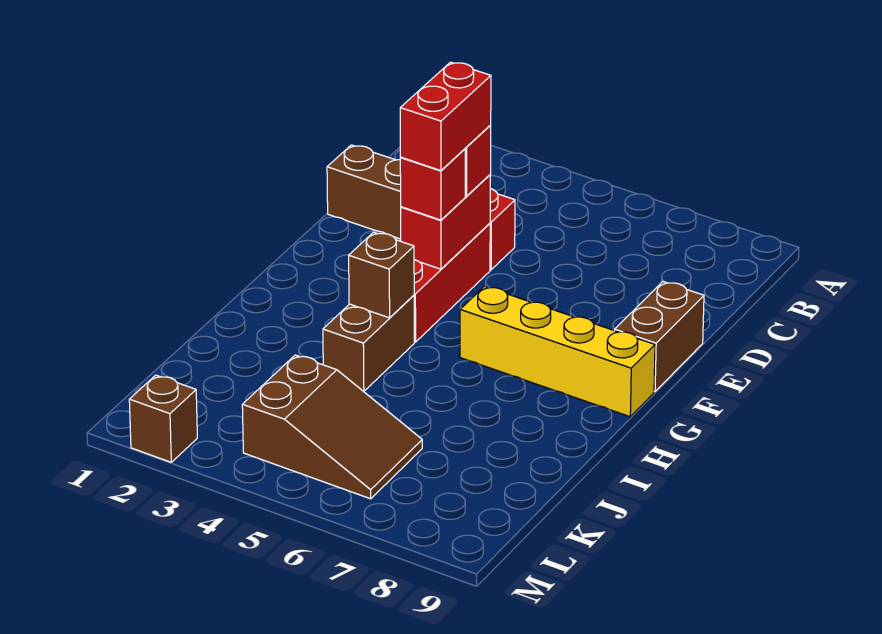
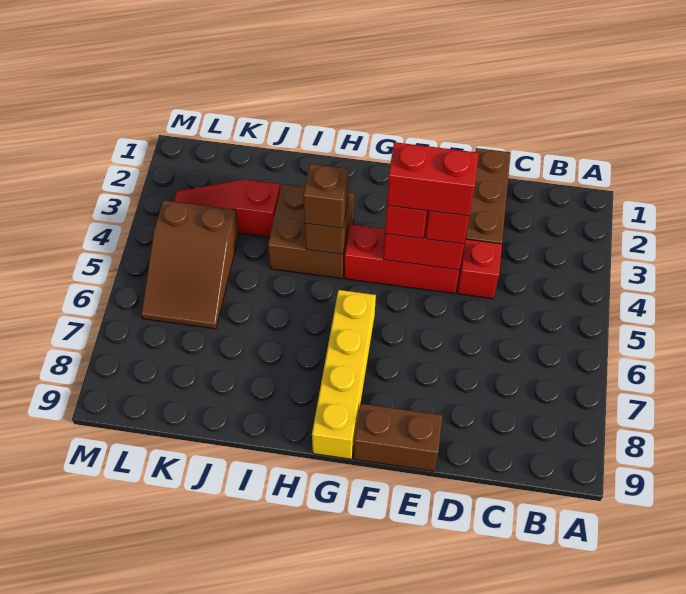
brown 1x2 brick [323,295,414,392] -> brown 2x2 brick [268,184,354,279]
none -> red 1x3 slope [174,179,280,237]
brown 1x1 brick [129,375,197,462] -> brown 1x1 brick moved to [303,163,349,228]

